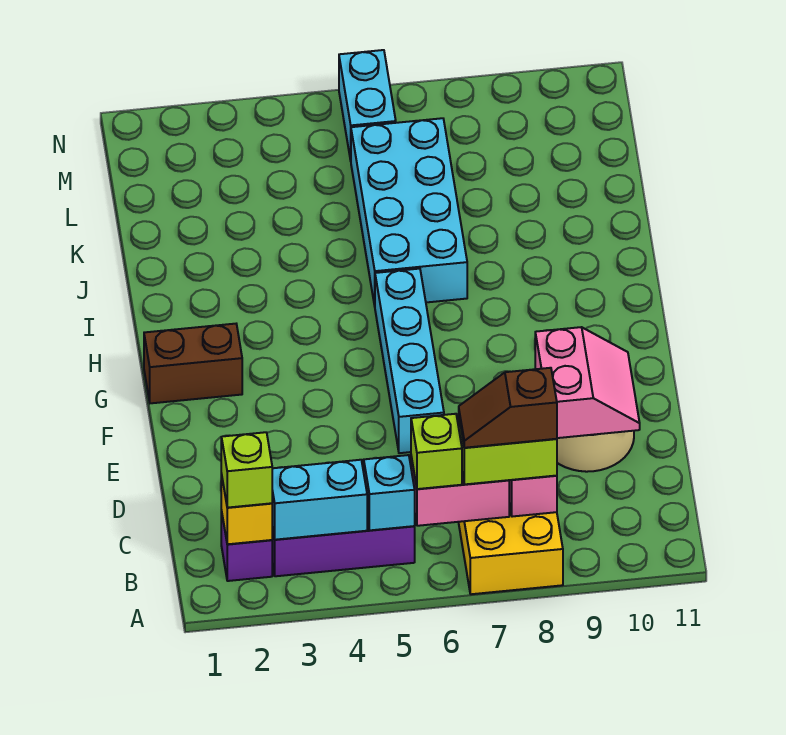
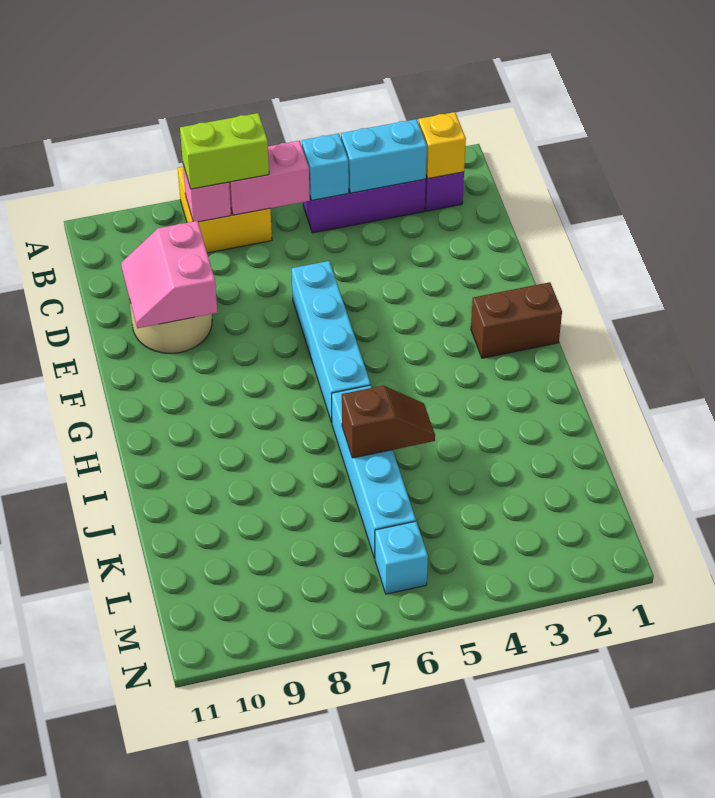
lime 1x1 brick [221,432,272,508] -> none
lime 1x1 brick [411,414,462,489] -> none
brown 1x2 slope [459,368,557,448] -> brown 1x2 slope moved to [342,386,435,458]
cyan 2x4 brick [351,118,467,306] -> cyan 1x4 brick [332,385,416,558]
cyan 1x2 brick [339,50,396,161] -> cyan 1x1 brick [375,521,428,594]

